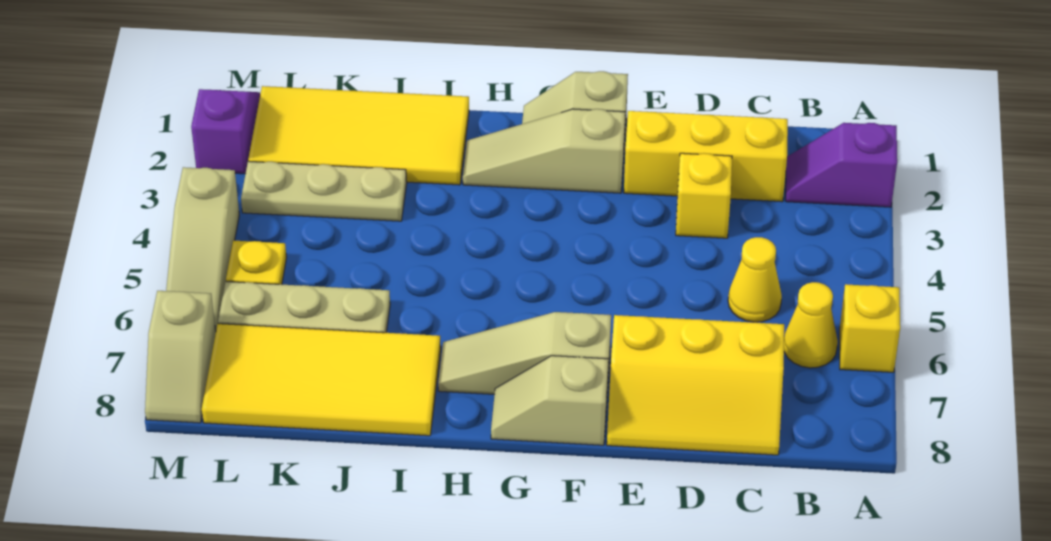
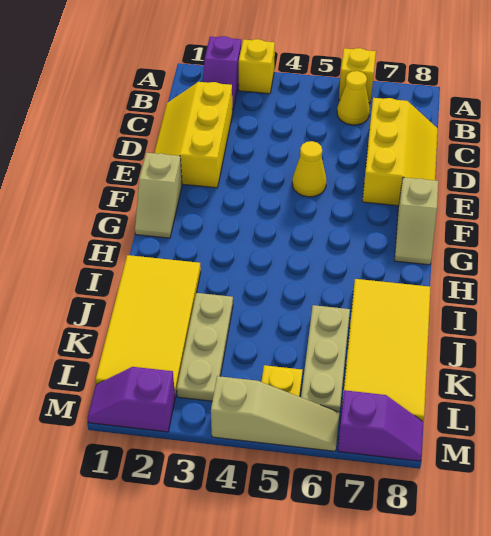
yellow 1x1 cone [728,237,782,322] -> yellow 1x1 cone moved to [292,141,326,197]
yellow 1x1 brick [676,153,732,238] -> yellow 1x1 brick moved to [239,39,275,94]
tan 1x3 slope [463,109,625,193] -> none
tan 1x3 slope [438,312,611,394] -> none
tan 1x2 slope [145,291,216,423] -> purple 1x2 slope [338,390,423,461]

